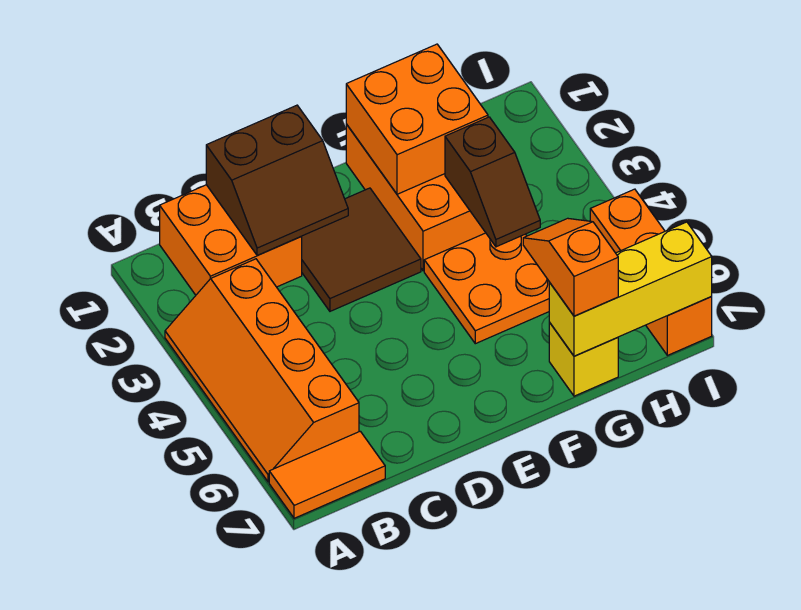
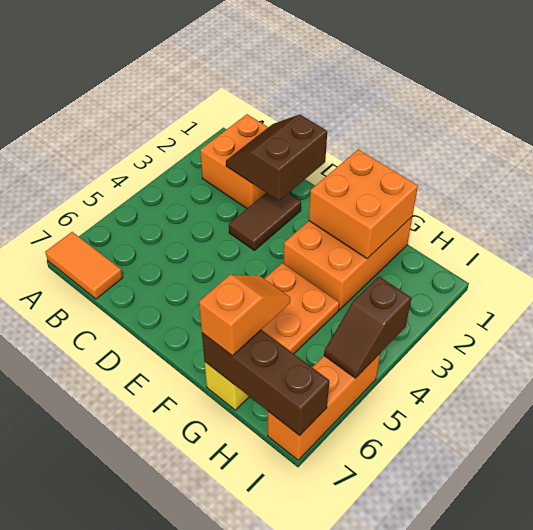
orange 2x4 slope [165,259,359,482] -> none
brown 2x2 slope [206,105,348,256] -> brown 2x2 slope turned to [226,114,327,201]
brown 2x2 tile [301,188,421,311] -> brown 1x2 tile [229,193,301,250]
brown 1x2 slope [445,117,540,247] -> brown 1x2 slope moved to [324,277,411,378]
yellow 1x3 brick [549,222,712,356] -> brown 1x3 brick [202,330,329,436]

